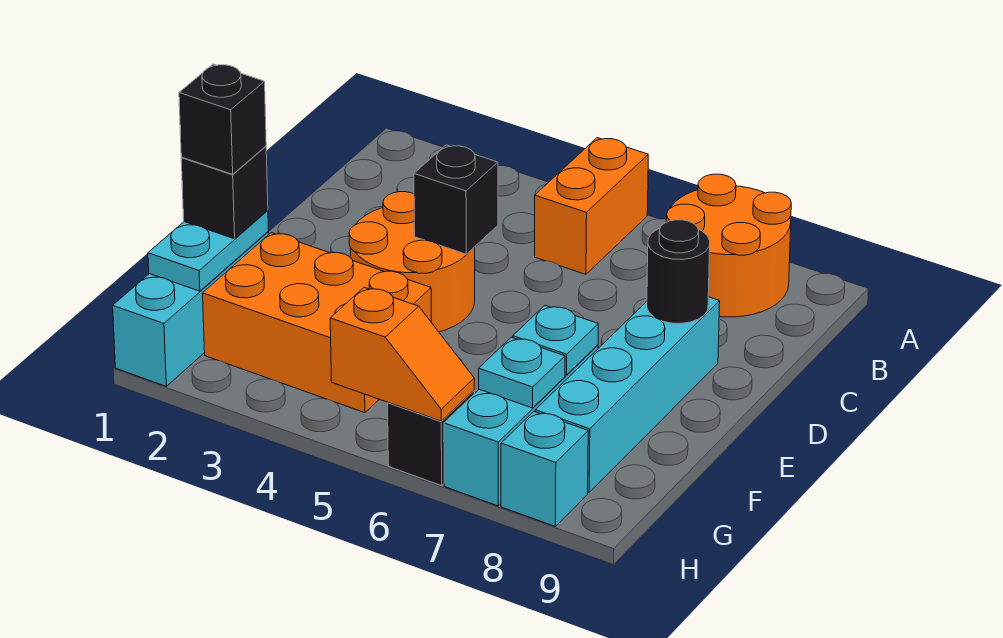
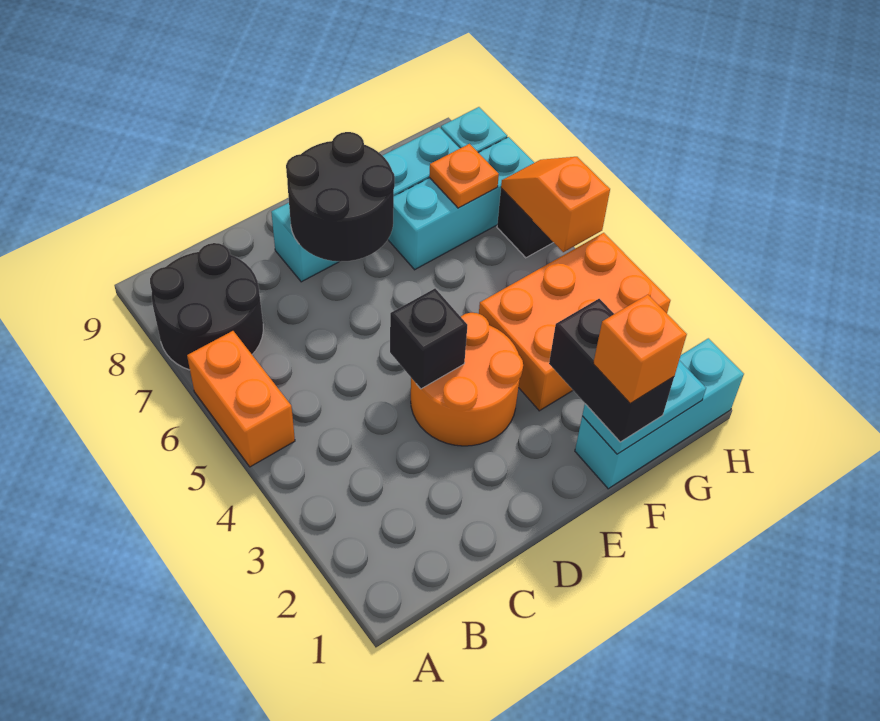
orange 1x2 brick [535,138,648,274] -> orange 1x2 brick turned to [187,331,295,467]
orange 2x2 round brick [666,174,791,317] -> black 2x2 round brick [150,243,263,370]
black 1x1 round brick [647,220,710,323] -> black 2x2 round brick [286,132,395,262]
black 1x1 brick [181,146,268,239] -> black 1x2 brick [549,299,674,442]
black 1x1 brick [179,64,266,174] -> orange 1x1 brick [593,295,687,404]
orange 2x3 brick [203,233,431,413] -> orange 2x3 brick turned to [479,233,671,411]
cyan 1x1 plate [513,305,598,375] -> none
cyan 1x1 plate [479,337,565,408] -> orange 1x1 plate [429,144,499,208]

